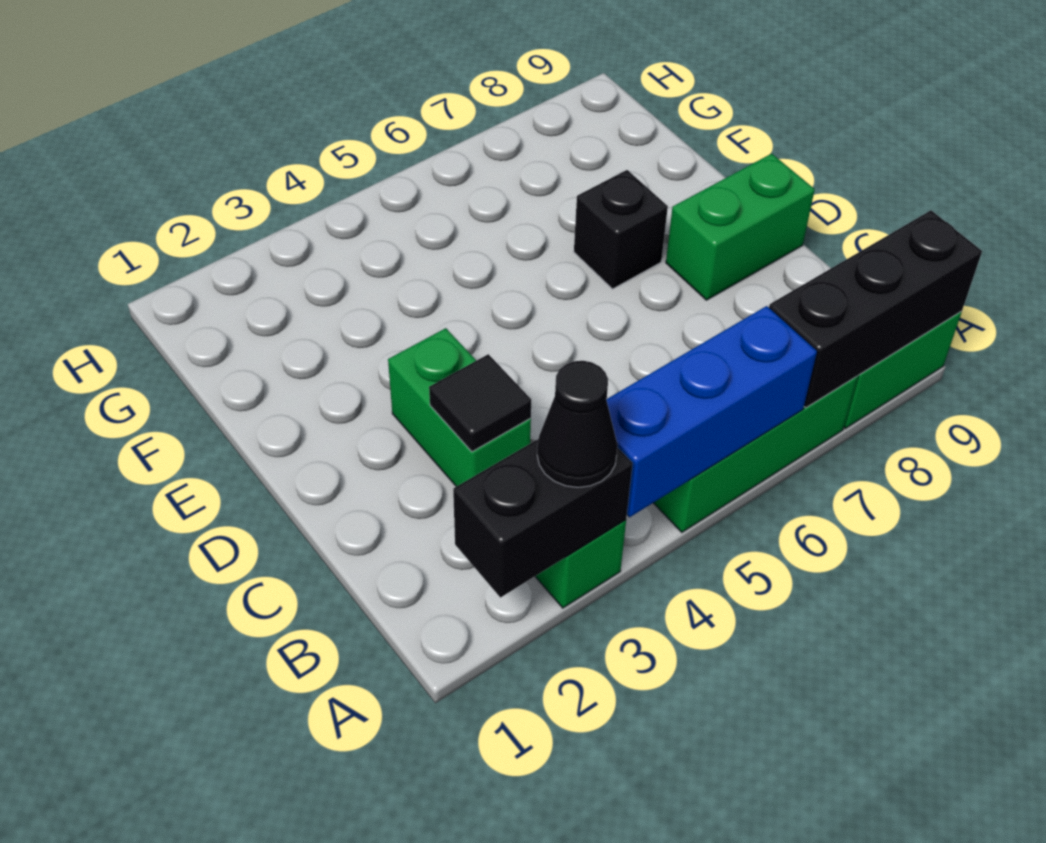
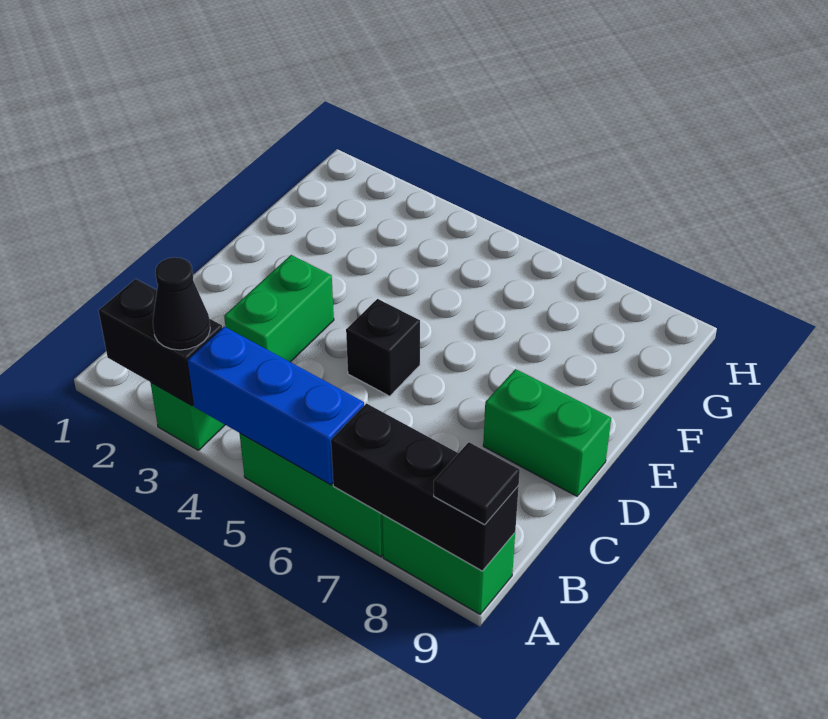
black 1x1 tile [429,354,531,452] -> black 1x1 tile moved to [434,442,520,525]
black 1x1 brick [574,170,668,289] -> black 1x1 brick moved to [346,299,420,396]

